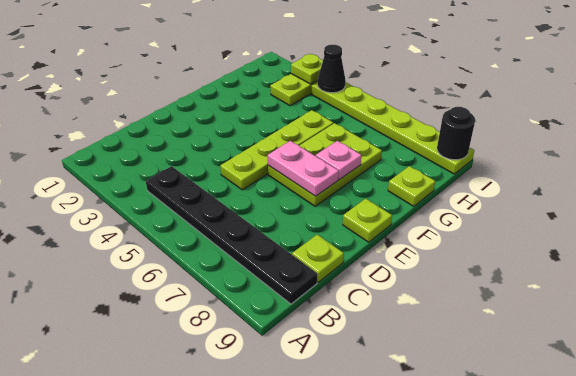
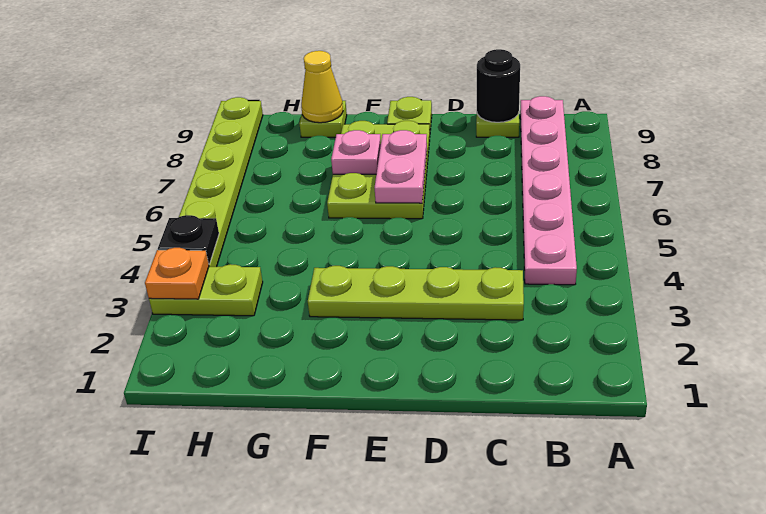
black 1x6 plate [146,166,317,304] -> pink 1x6 plate [520,96,577,285]
lime 1x4 plate [220,110,333,190] -> lime 1x4 plate moved to [308,266,524,320]
lime 2x3 plate [268,123,382,206] -> lime 2x3 plate turned to [327,121,430,219]
none -> yellow 1x1 cone [301,51,343,123]
lime 1x1 plate [291,54,323,84] -> orange 1x1 plate [145,248,209,299]
black 1x1 cone [317,45,346,93] -> black 1x1 plate [158,215,219,264]
black 1x1 round brick [437,107,475,160] -> black 1x1 round brick moved to [477,49,520,122]

